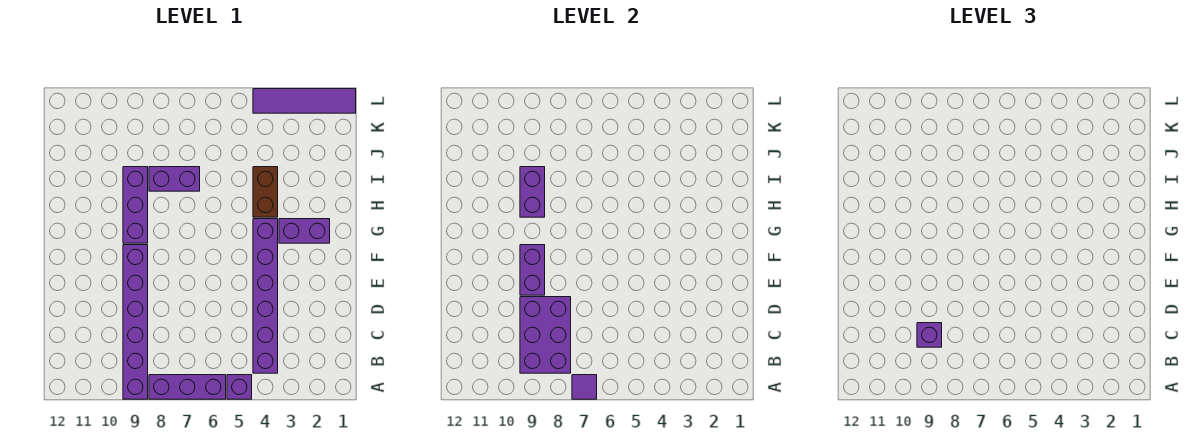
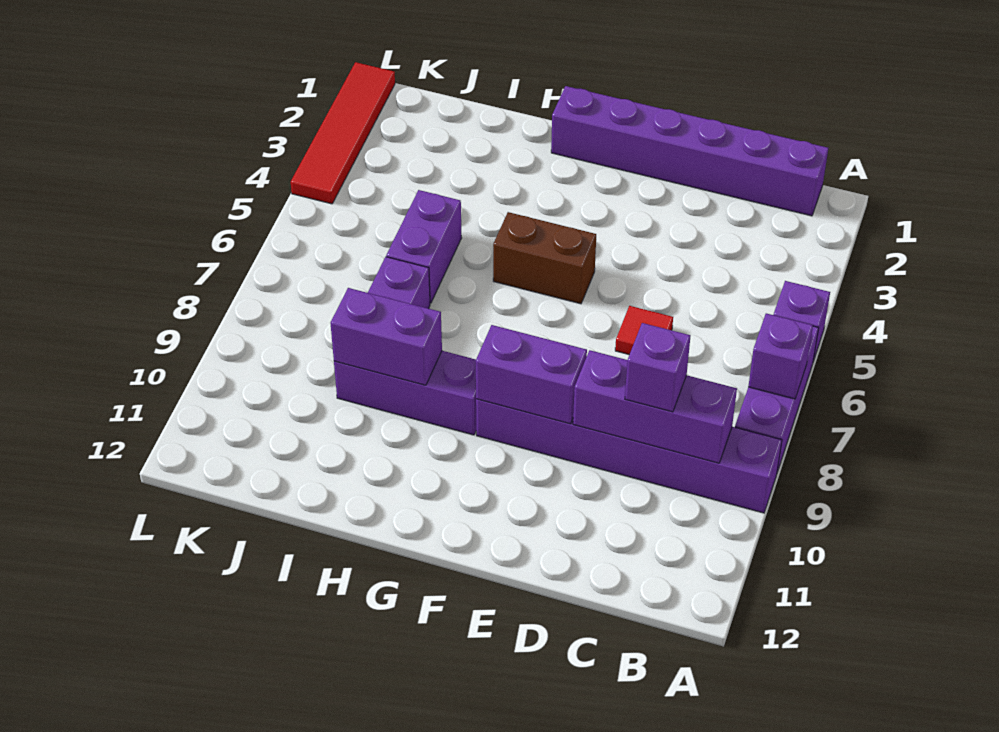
purple 1x1 tile [572,375,597,399] -> purple 1x1 brick [748,313,813,399]
purple 1x6 brick [253,219,278,373] -> purple 1x6 brick moved to [551,86,828,216]
purple 2x3 brick [520,297,571,373] -> purple 1x3 brick [573,350,737,463]
none -> red 1x1 tile [615,306,673,355]
purple 1x2 brick [279,219,330,243] -> purple 1x2 brick moved to [386,190,461,303]
brown 1x2 brick [253,167,278,217] -> brown 1x2 brick moved to [493,212,596,304]
purple 1x4 tile [253,89,356,113] -> red 1x4 tile [291,62,395,204]

